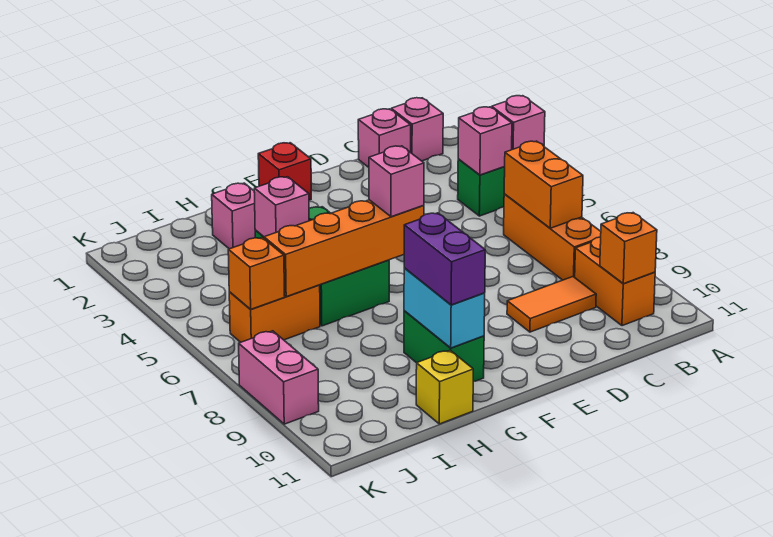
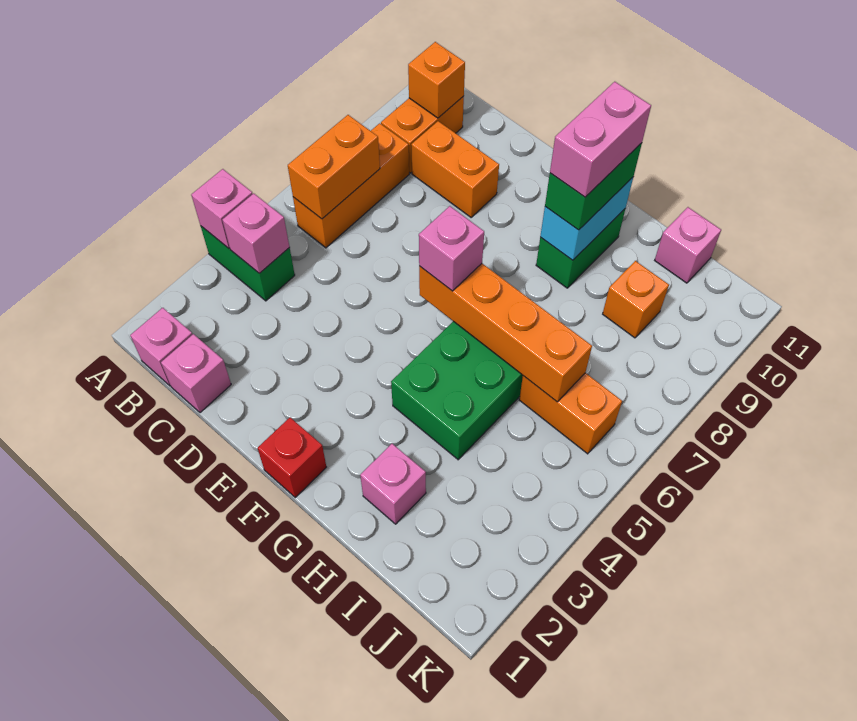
orange 1x2 tile [507,277,596,332] -> orange 1x2 brick [411,121,499,217]
purple 1x2 brick [404,213,485,305] -> green 1x2 brick [545,143,642,230]
pink 1x1 brick [254,177,309,237] -> pink 1x1 brick moved to [655,207,721,283]
yellow 1x1 brick [416,350,473,424] -> none
orange 1x1 brick [228,238,285,309] -> orange 1x1 brick moved to [603,261,669,338]
pink 1x2 brick [239,331,319,424] -> pink 1x2 brick moved to [550,82,651,197]

